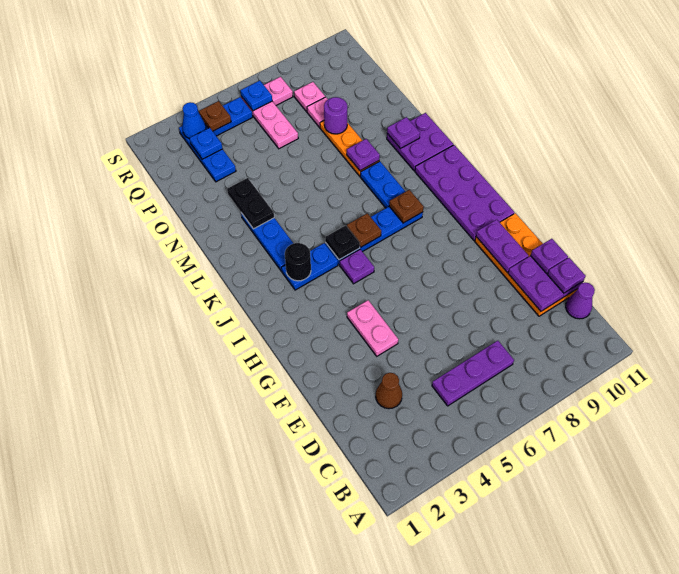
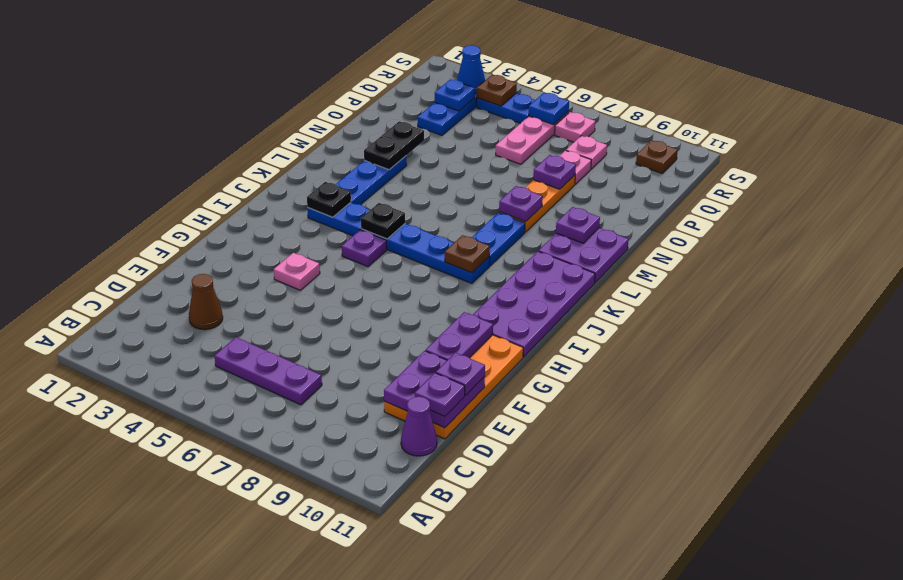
pink 1x2 plate [347,300,398,356] -> pink 1x1 plate [274,253,320,290]
black 1x1 round brick [285,243,311,281] -> black 1x1 plate [307,182,351,217]
brown 1x1 plate [347,213,381,247] -> brown 1x1 plate moved to [636,140,678,174]
purple 1x1 round brick [324,97,347,134] -> purple 1x1 plate [533,155,576,189]

